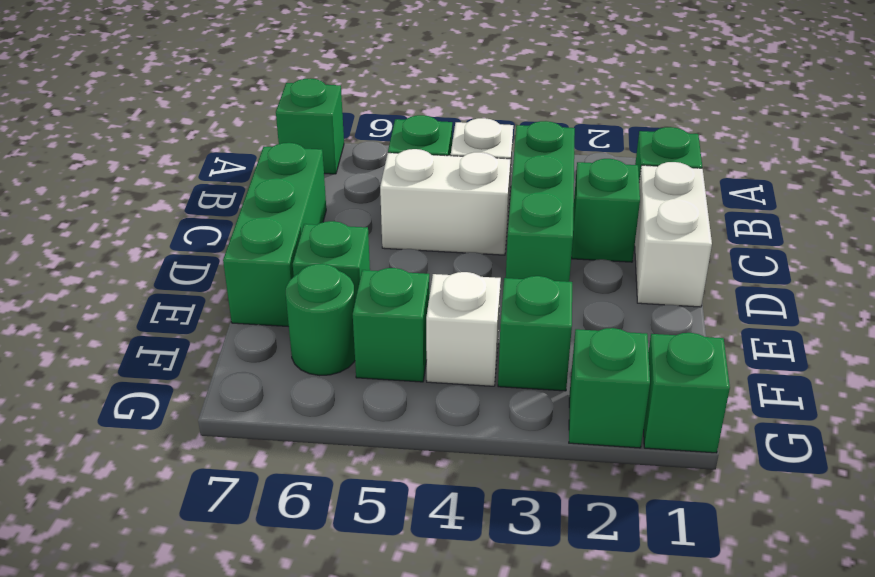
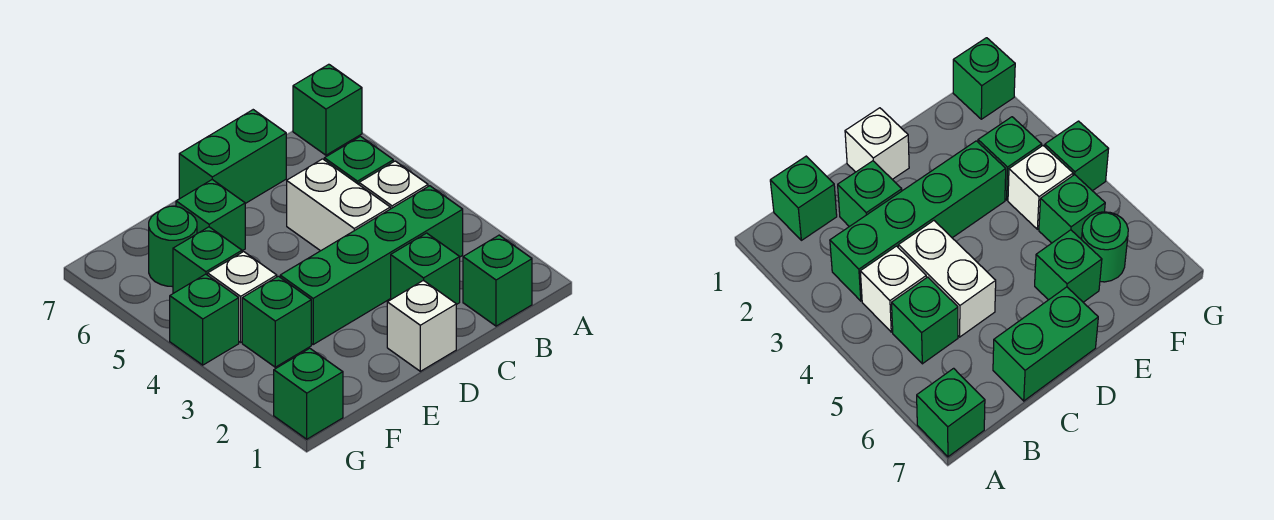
green 1x3 brick [506,121,575,282] -> green 1x4 brick [280,186,463,344]
white 1x2 brick [635,162,712,307] -> white 1x1 brick [387,280,456,371]
green 1x3 brick [223,143,326,327] -> green 1x2 brick [179,110,286,204]
green 1x1 brick [569,328,650,448] -> green 1x1 brick moved to [170,274,239,365]

